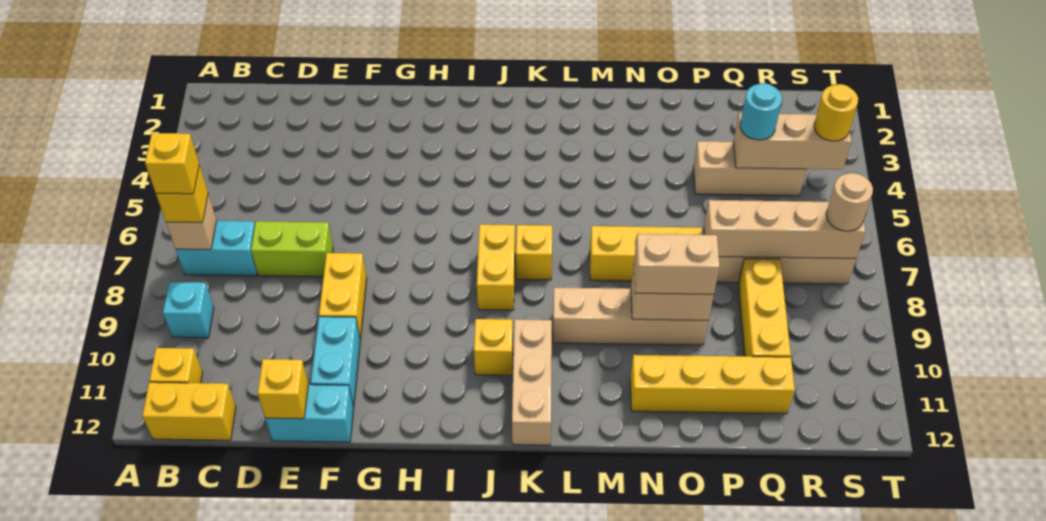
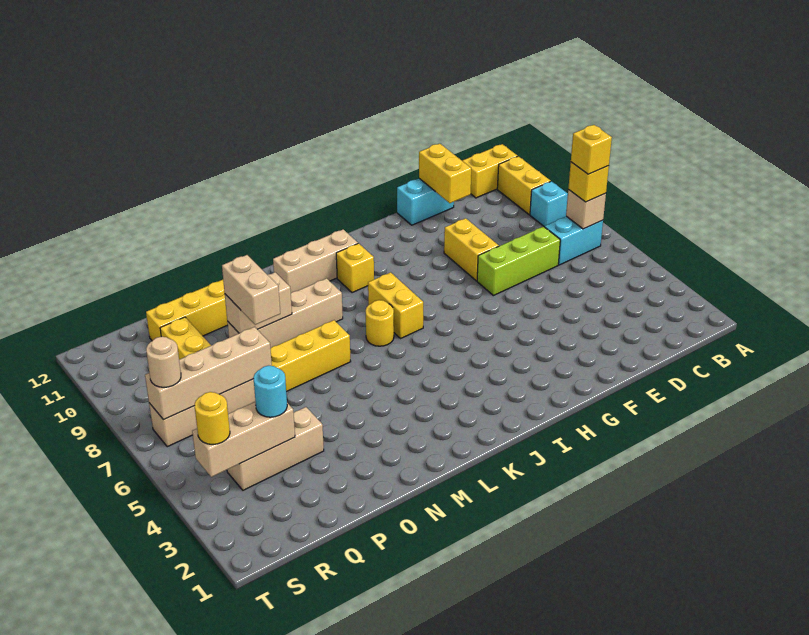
yellow 1x1 brick [149,348,203,383] -> yellow 1x2 brick [497,156,551,215]
lime 1x2 brick [251,221,333,277] -> lime 1x3 brick [477,226,560,296]
yellow 1x1 brick [258,359,309,419] -> yellow 1x2 brick [419,144,471,203]
cyan 1x2 brick [311,317,360,407] -> none
yellow 1x1 brick [516,225,552,280] -> yellow 1x1 round brick [366,300,394,346]
tan 1x3 brick [512,319,552,445] -> tan 1x3 brick turned to [273,230,358,293]
tan 1x2 brick [634,234,720,294] -> tan 1x2 brick turned to [222,255,280,325]

